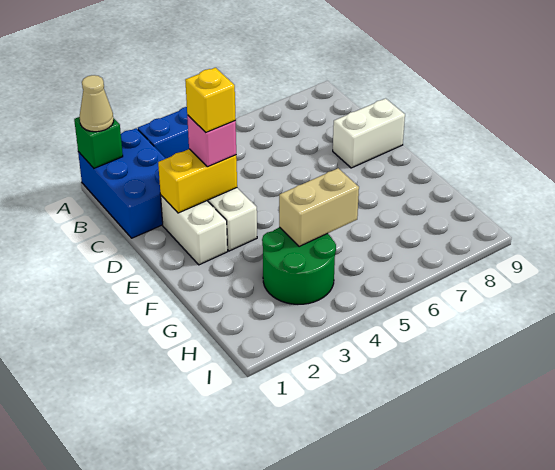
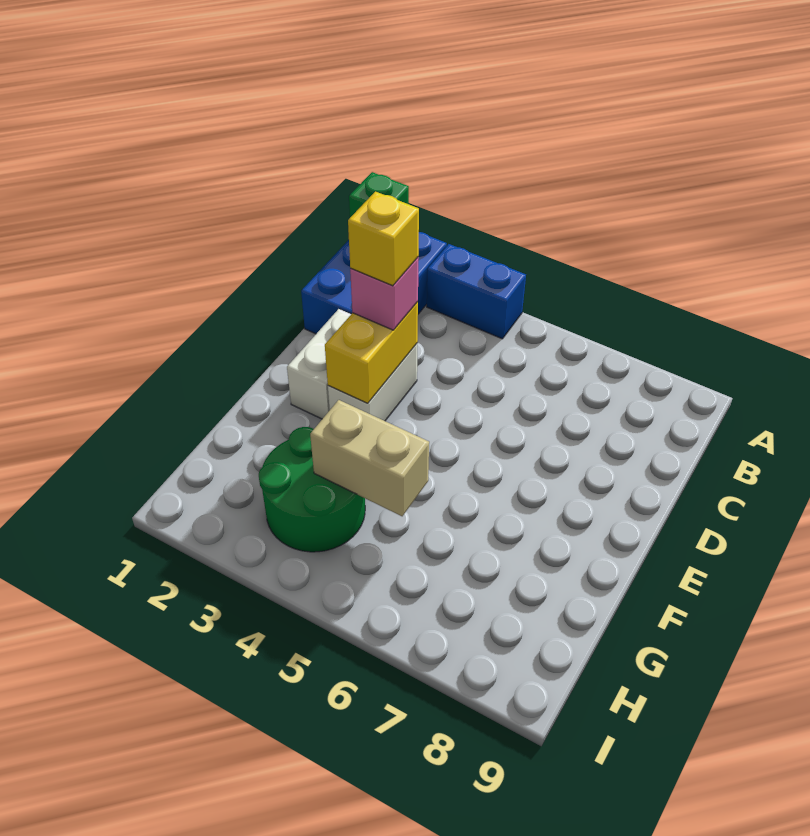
tan 1x1 cone [80,75,114,132] -> none
yellow 1x2 brick [158,149,237,213] -> yellow 1x2 brick turned to [325,302,418,403]
white 1x2 brick [333,98,405,168] -> none

